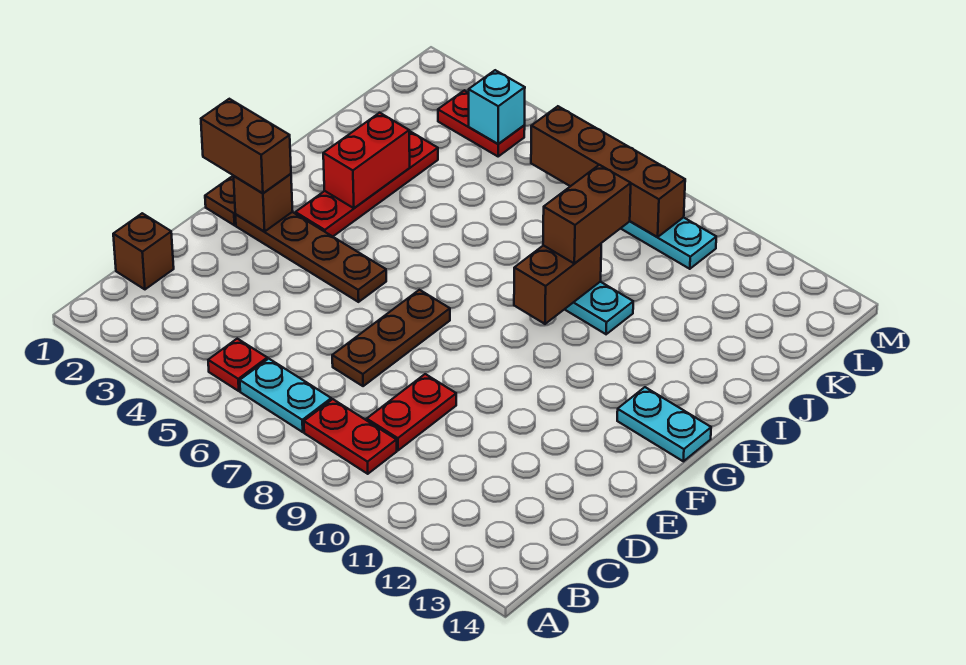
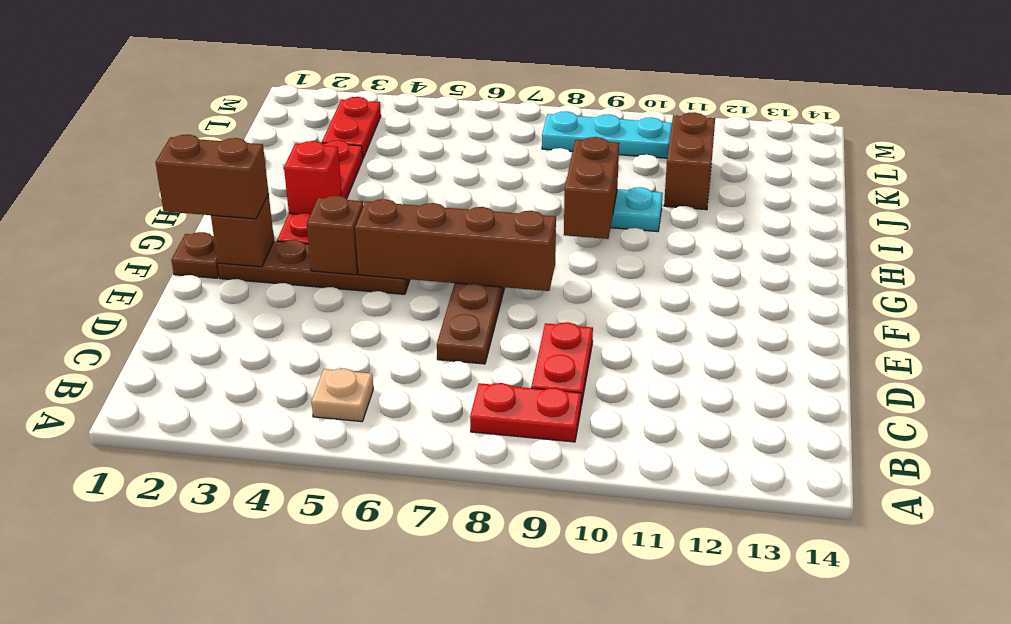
red 1x1 plate [208,339,267,391] -> tan 1x1 plate [311,369,373,422]
cyan 1x2 plate [240,359,331,432] -> none
brown 1x1 brick [113,213,174,289] -> brown 1x1 brick moved to [307,195,363,275]
cyan 1x2 plate [617,387,711,461] -> none
red 1x2 brick [323,113,410,208] -> red 1x1 brick [284,141,342,214]
brown 1x2 brick [543,165,631,264] -> brown 1x2 brick moved to [664,112,715,210]
red 1x2 plate [438,90,525,156] -> red 1x2 plate turned to [322,97,381,158]
cyan 1x1 brick [469,70,525,144] -> none
brown 1x4 brick [531,106,685,237] -> brown 1x4 brick moved to [355,199,556,291]

